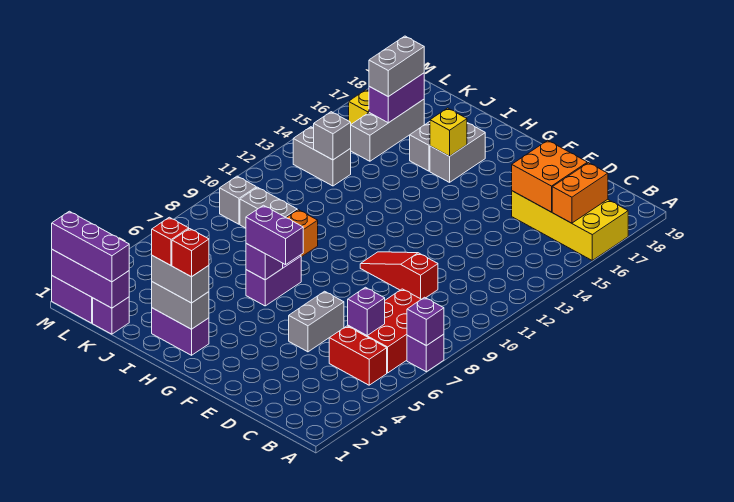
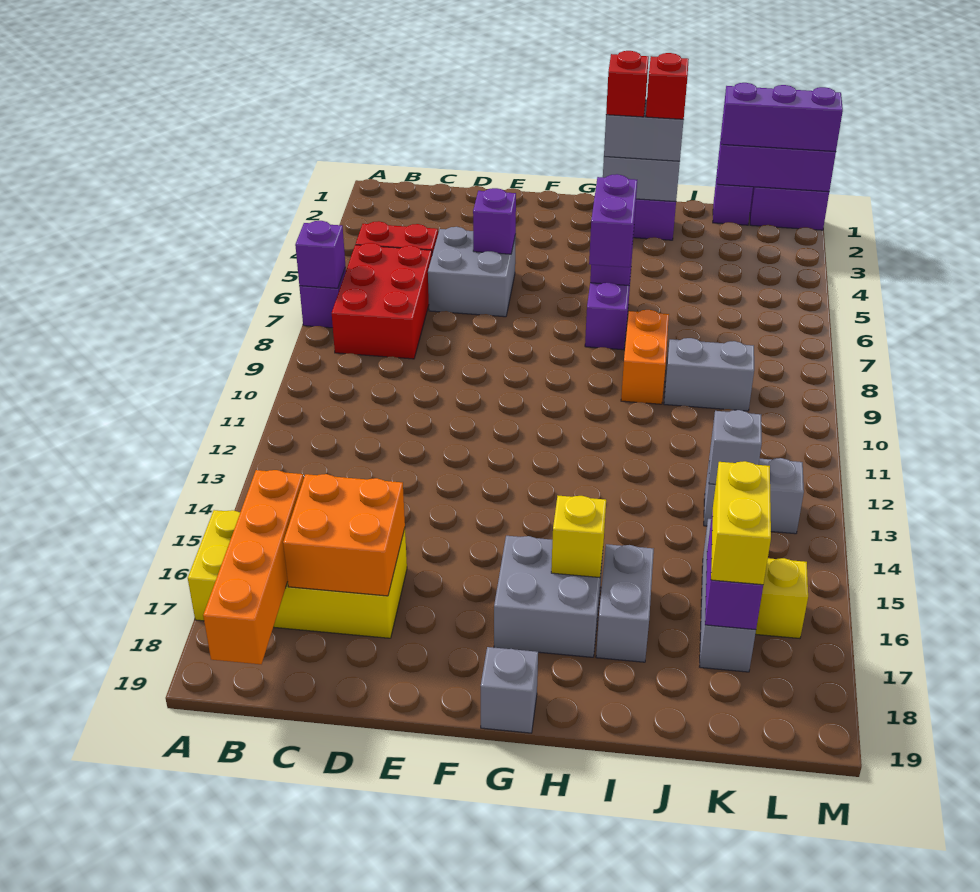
orange 1x2 brick [552,163,608,223] -> orange 1x4 brick [203,470,304,664]
purple 1x1 brick [348,287,385,335] -> purple 1x1 brick moved to [473,188,516,254]
red 1x3 slope [360,252,438,299] -> none
grey 1x2 brick [289,291,344,352] -> grey 2x2 brick [428,227,516,317]
purple 1x2 brick [246,205,303,265] -> purple 1x2 brick turned to [589,174,637,267]
grey 1x2 brick [430,123,485,182] -> grey 2x2 brick [494,536,603,657]
grey 1x2 brick [369,36,424,97] -> yellow 1x2 brick [711,461,771,585]
grey 1x1 brick [220,176,256,224] -> grey 1x1 brick moved to [481,647,538,733]

